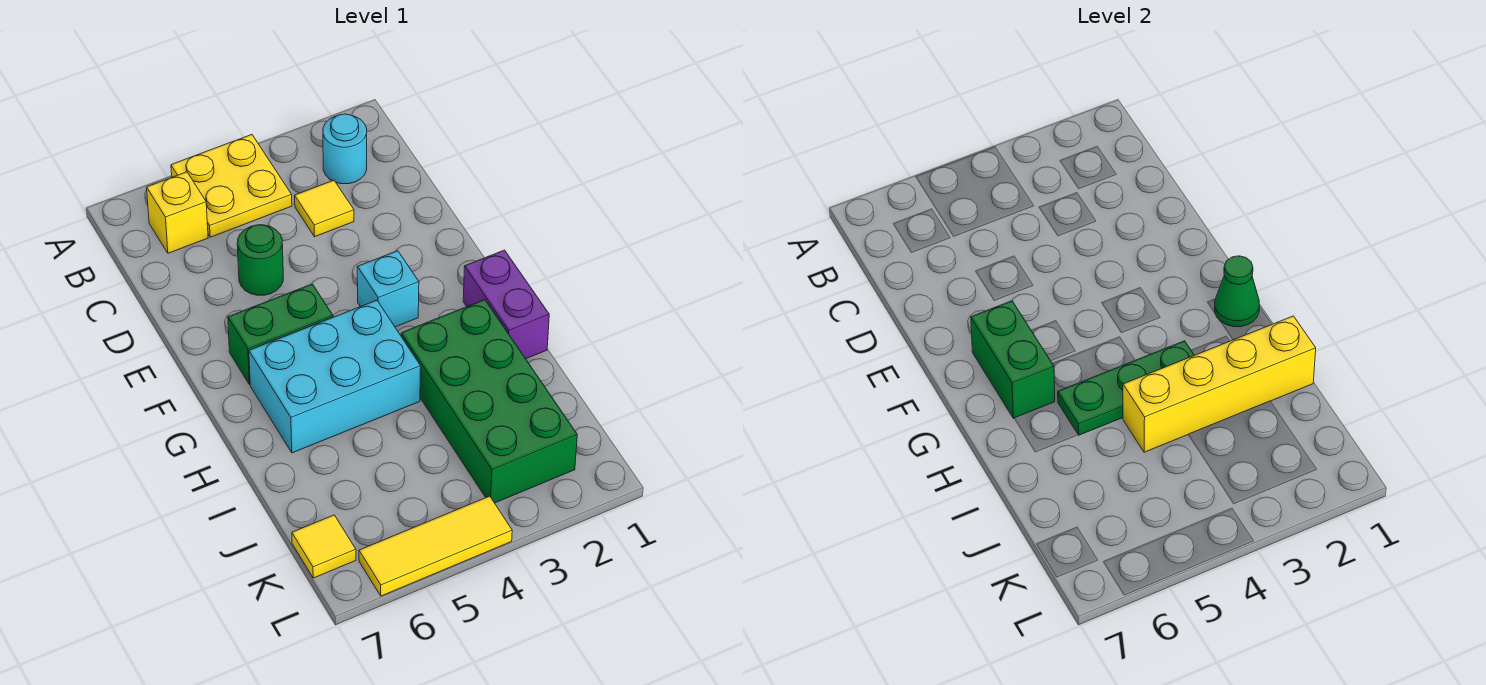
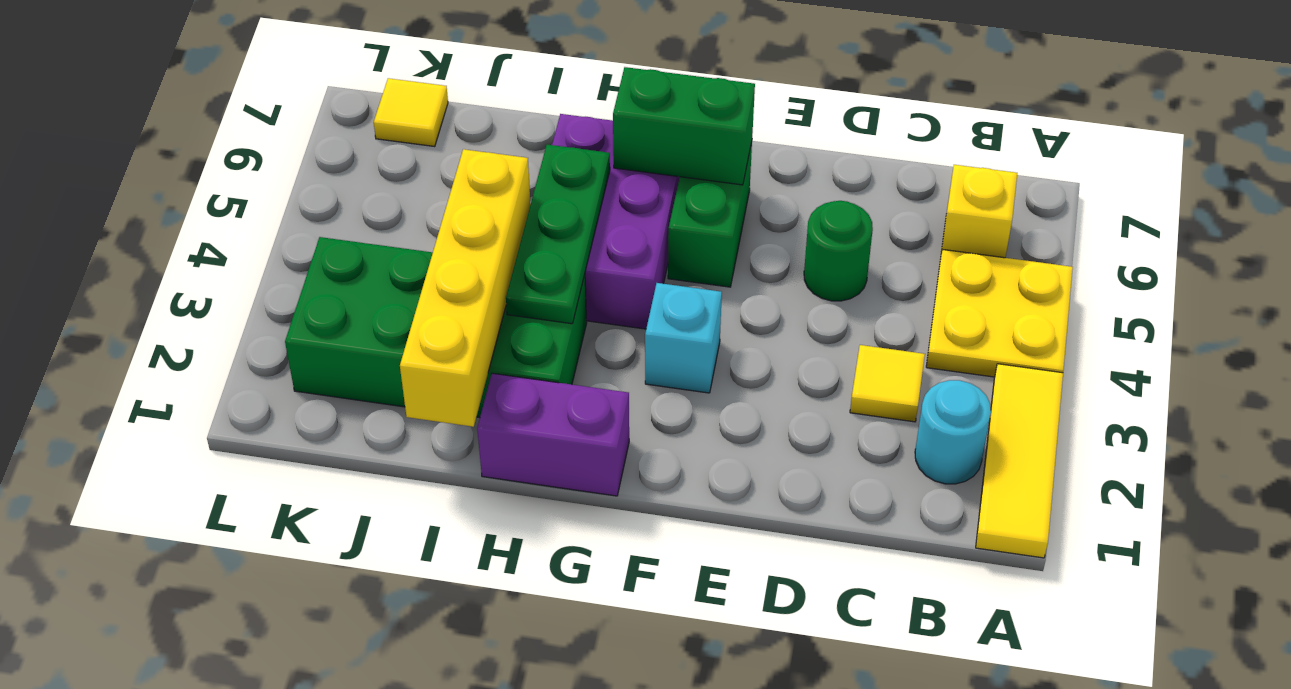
green 1x1 cone [1215,256,1259,327] -> none
cyan 2x3 brick [249,300,421,453] -> purple 2x3 brick [552,114,680,329]
yellow 1x3 tile [359,496,512,596] -> yellow 1x3 tile moved to [976,364,1063,558]

